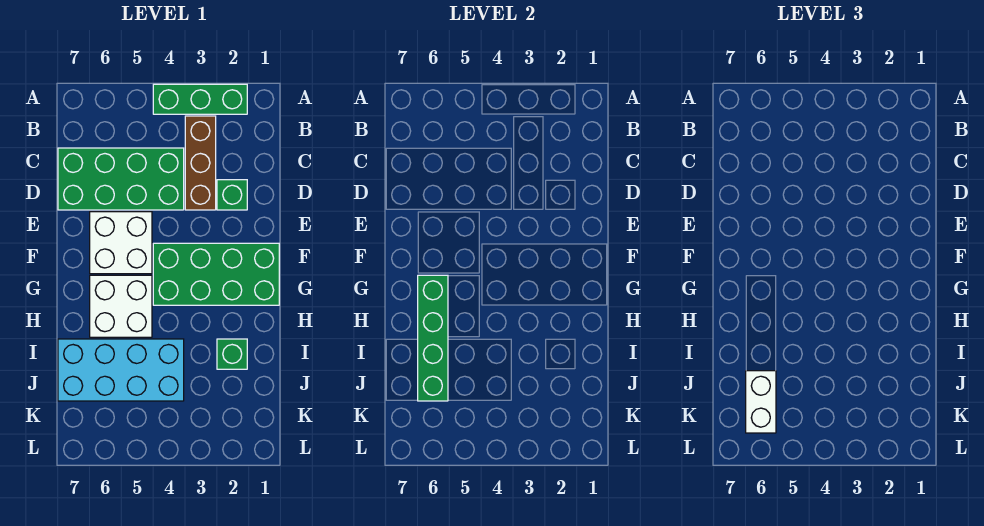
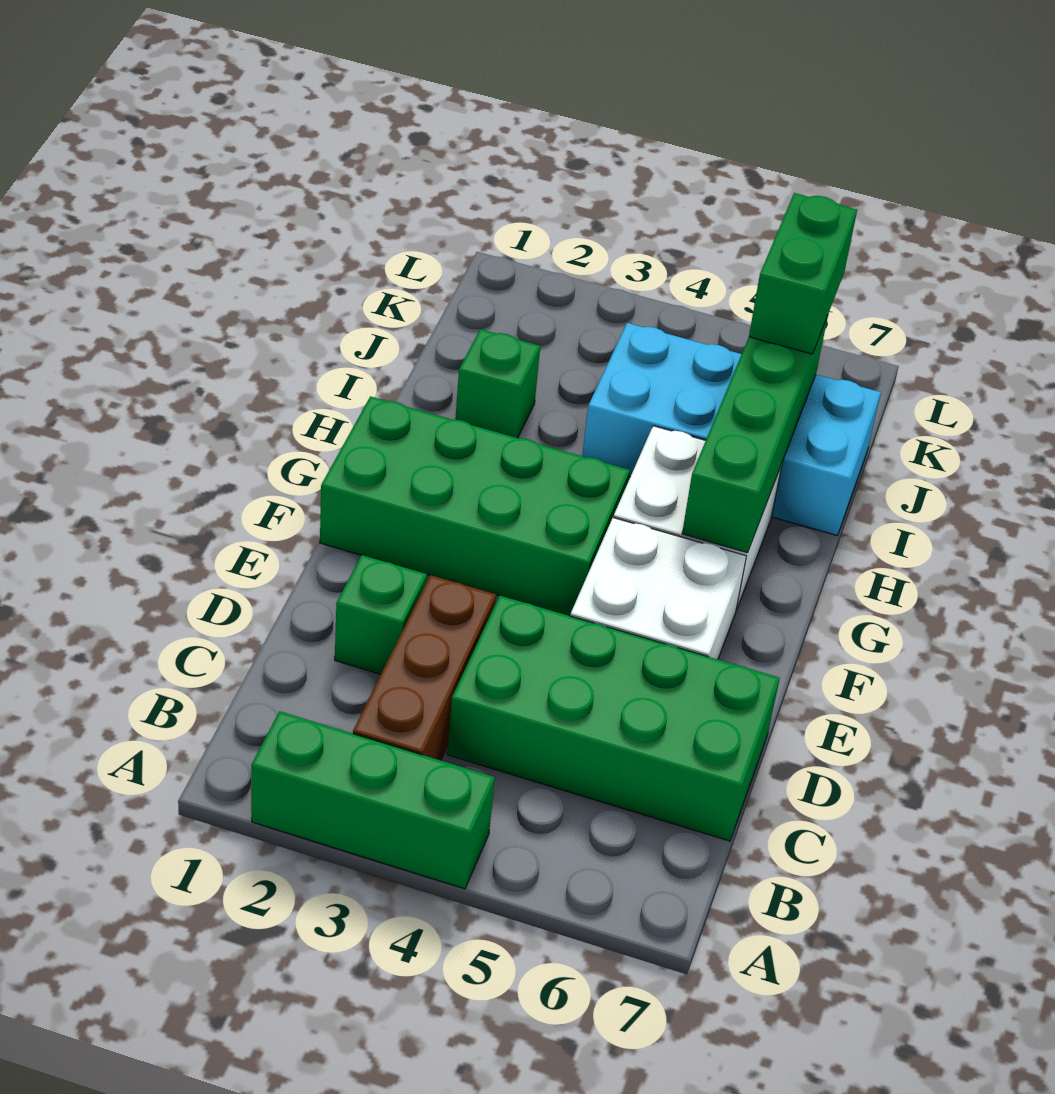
white 1x2 brick [746,371,776,433] -> green 1x2 brick [749,193,857,354]

